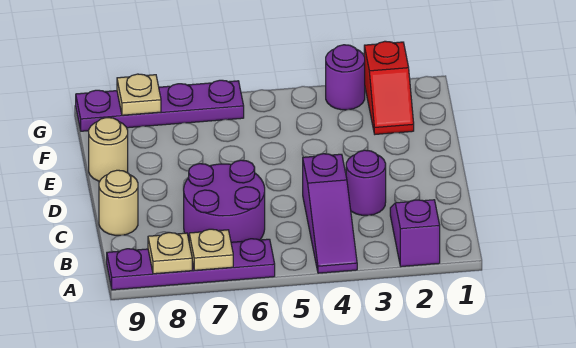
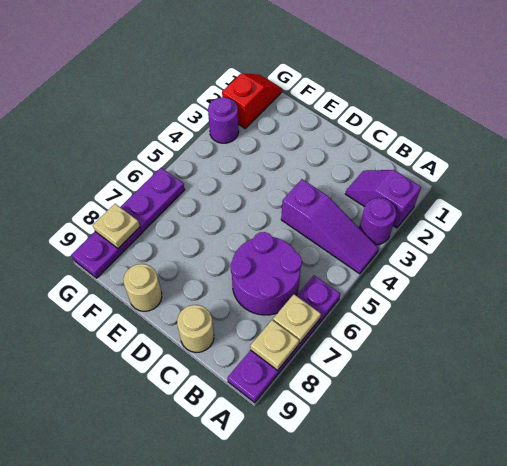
purple 1x1 round brick [346,150,386,216] -> purple 1x1 round brick moved to [360,198,396,245]
red 1x2 slope [364,41,414,134] -> red 1x2 slope turned to [222,73,282,128]

